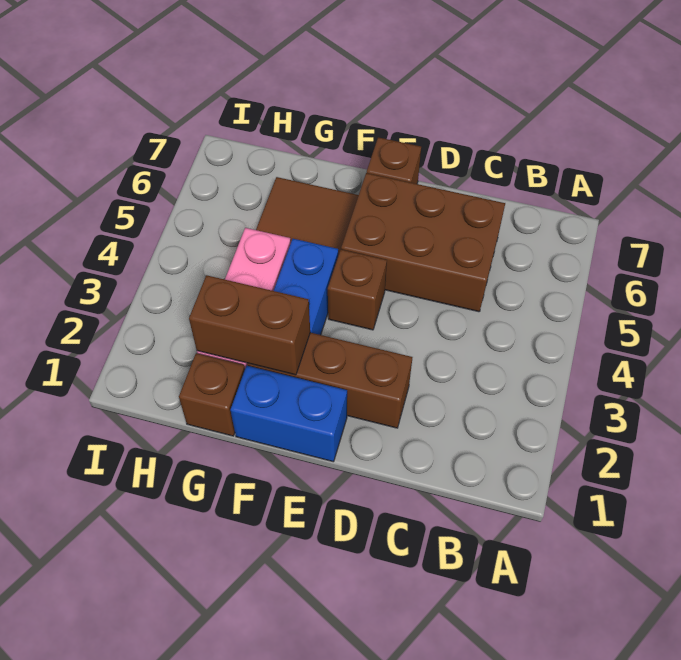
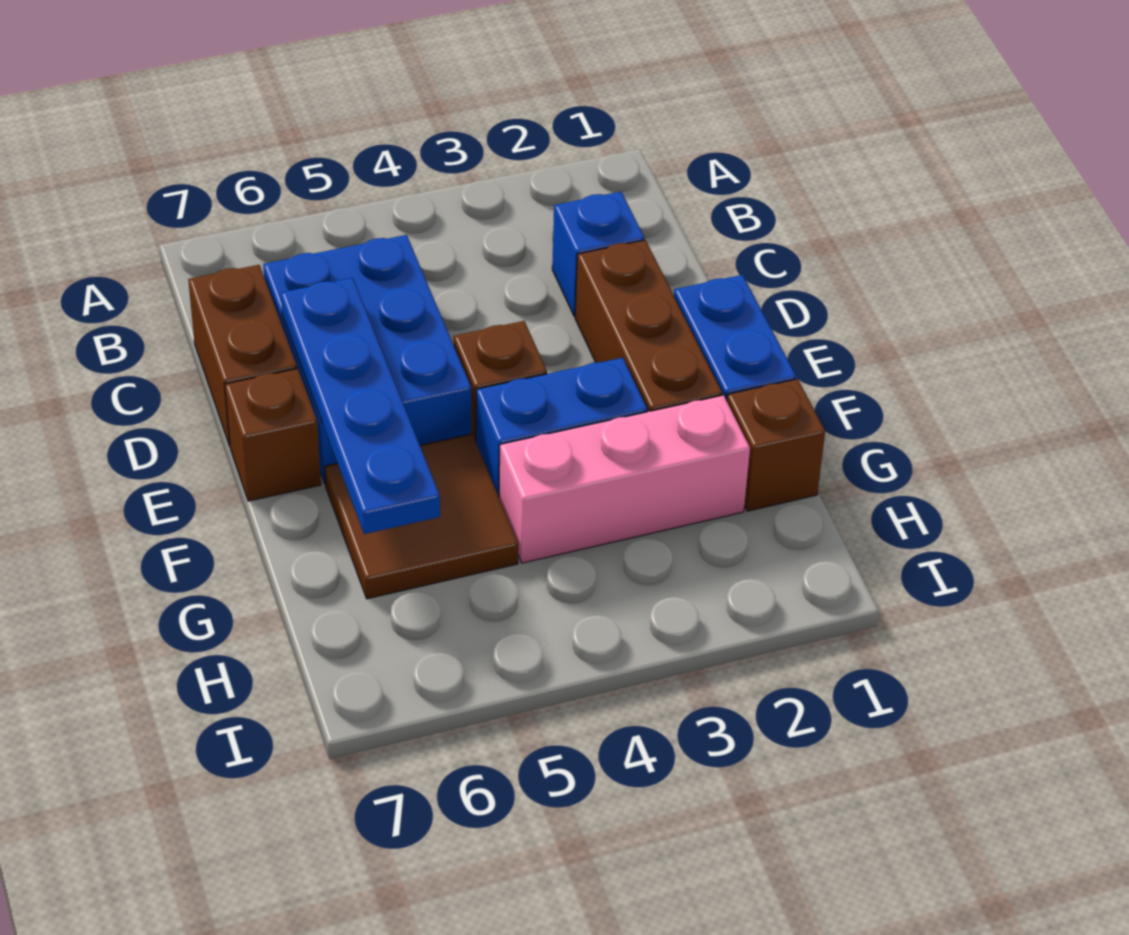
none -> blue 1x1 brick [552,192,644,316]
brown 2x3 brick [341,173,505,312] -> blue 2x3 brick [263,235,471,484]
none -> blue 1x4 plate [281,278,440,534]
brown 1x2 brick [189,275,310,375] -> brown 1x2 brick moved to [188,265,297,446]

